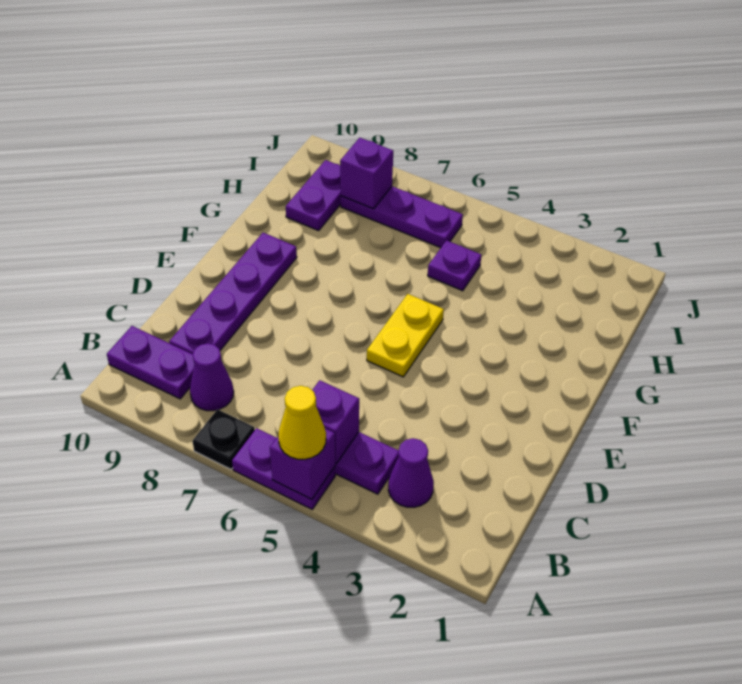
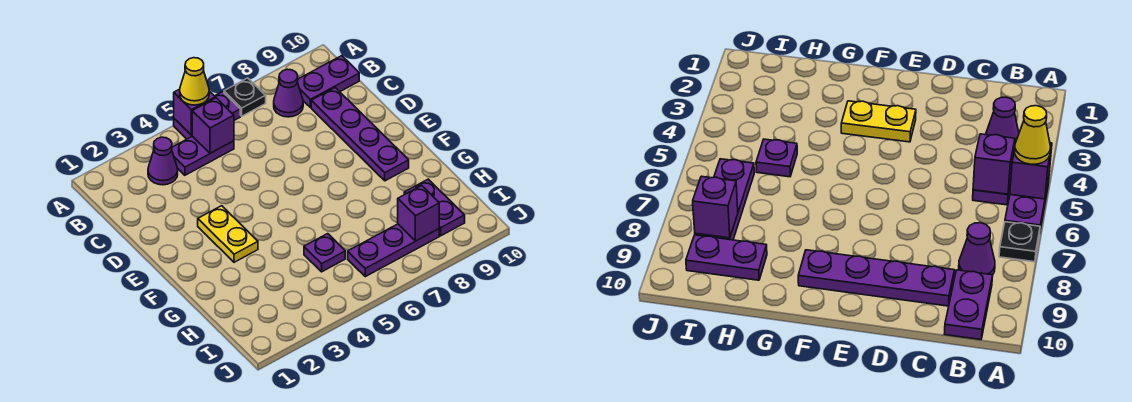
yellow 1x2 plate [367,294,444,377] -> yellow 1x2 plate moved to [198,206,258,262]

